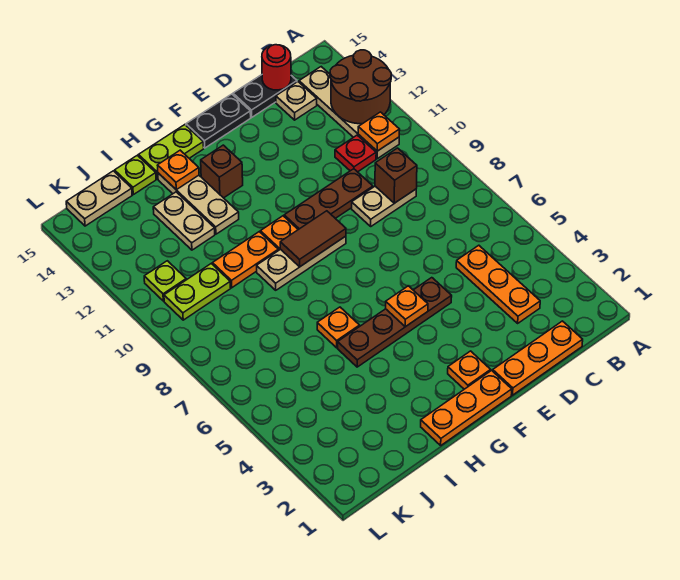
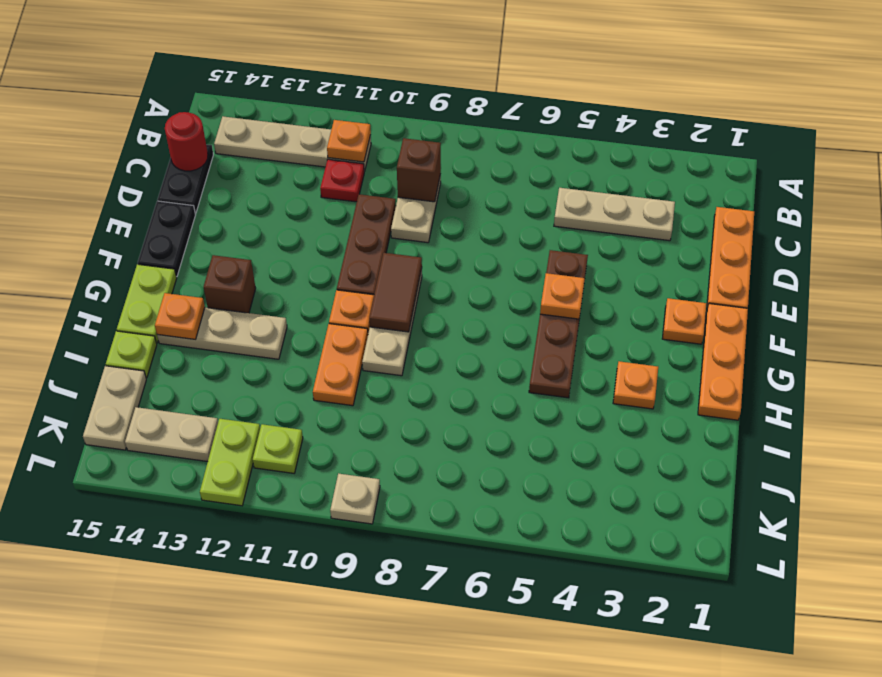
brown 2x2 round brick [330,50,391,124] -> none
orange 1x3 plate [456,245,540,323] -> tan 1x3 plate [554,188,675,241]
tan 1x1 plate [276,82,317,120] -> tan 1x1 plate moved to [330,473,380,524]
orange 1x1 plate [317,307,360,348] -> orange 1x1 plate moved to [613,361,658,409]
tan 1x2 plate [153,192,215,250] -> tan 1x2 plate moved to [125,407,218,462]
lime 1x2 plate [164,264,231,320] -> lime 1x2 plate moved to [200,419,260,506]

